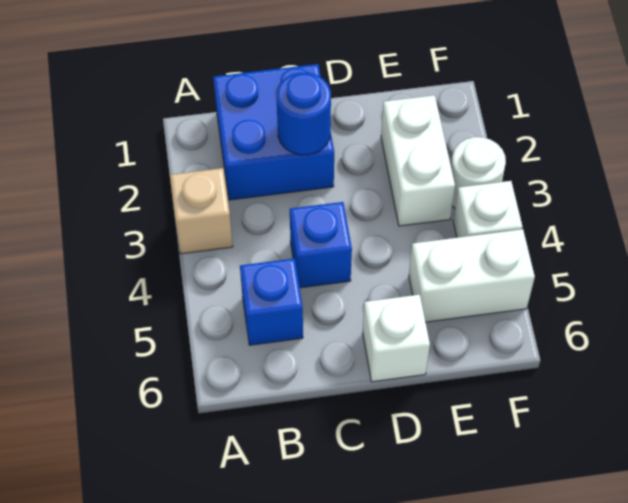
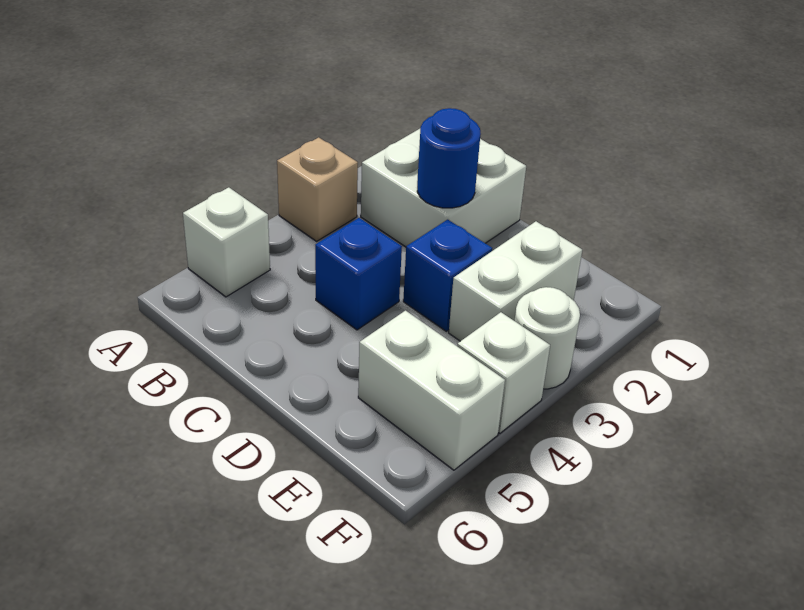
blue 2x2 brick [213,64,334,200] -> white 2x2 brick [361,129,526,247]
blue 1x1 brick [240,258,303,345] -> blue 1x1 brick moved to [403,219,492,331]
white 1x1 brick [363,295,430,382] -> white 1x1 brick moved to [183,187,270,297]

